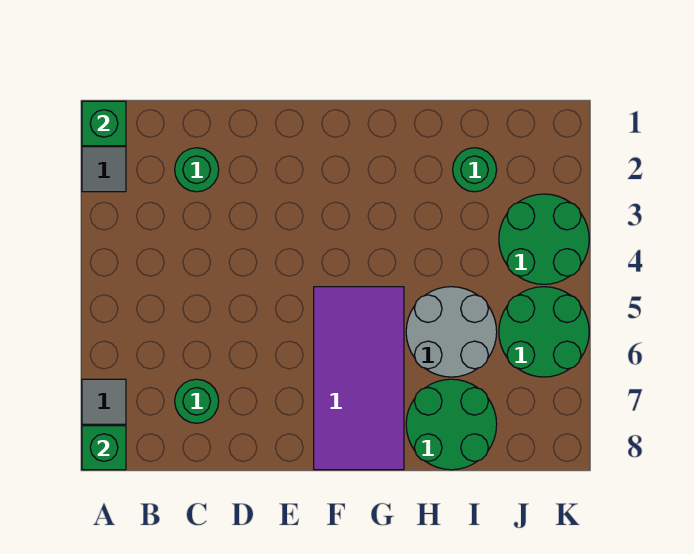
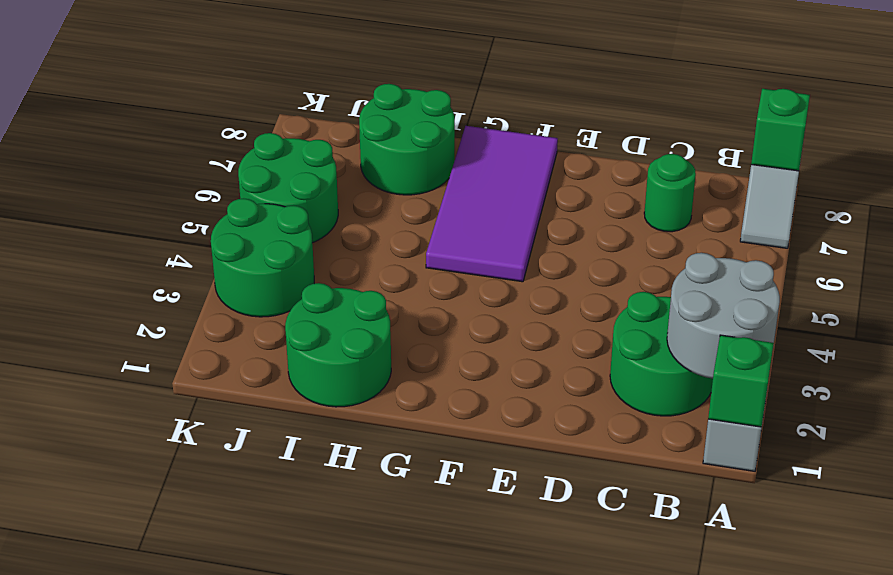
green 1x1 round brick [175,148,219,192] -> green 2x2 round brick [610,292,713,416]
grey 2x2 round brick [406,287,497,377] -> grey 2x2 round brick moved to [667,253,780,379]
green 1x1 round brick [453,148,497,192] -> green 2x2 round brick [285,283,391,407]

